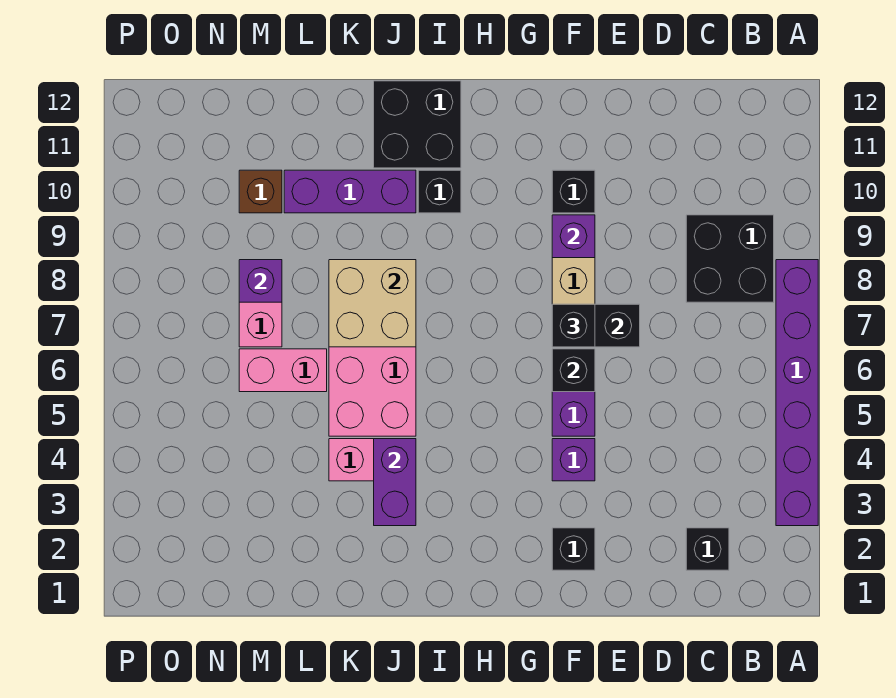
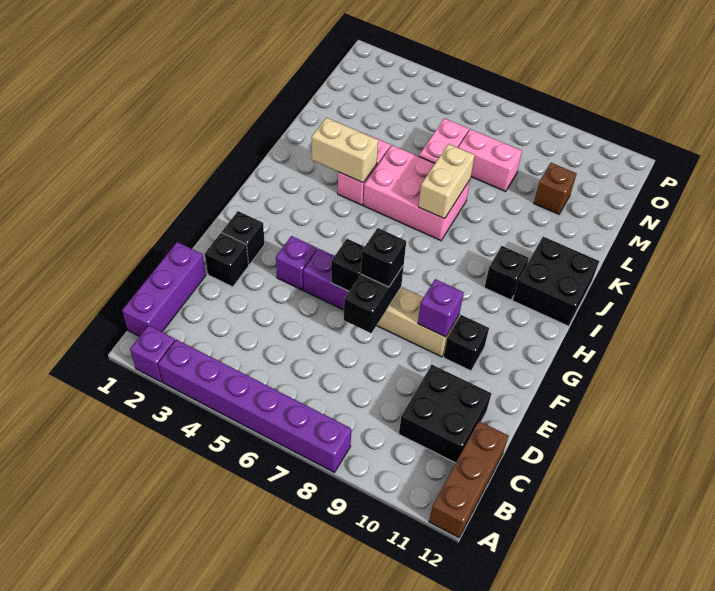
none -> brown 1x3 brick [429,421,509,538]
black 2x2 brick [686,215,774,302] -> black 2x2 brick moved to [399,365,491,463]
black 1x1 brick [686,528,729,570] -> black 1x1 brick moved to [205,233,249,287]
purple 1x2 brick [374,439,416,526] -> tan 1x2 brick [312,118,378,183]
tan 2x2 brick [329,260,416,347] -> tan 1x2 brick [419,144,475,219]
purple 1x3 brick [284,170,416,213] -> purple 1x3 brick moved to [122,242,206,337]
purple 1x1 brick [239,260,282,302] -> purple 1x1 brick moved to [130,325,175,382]

